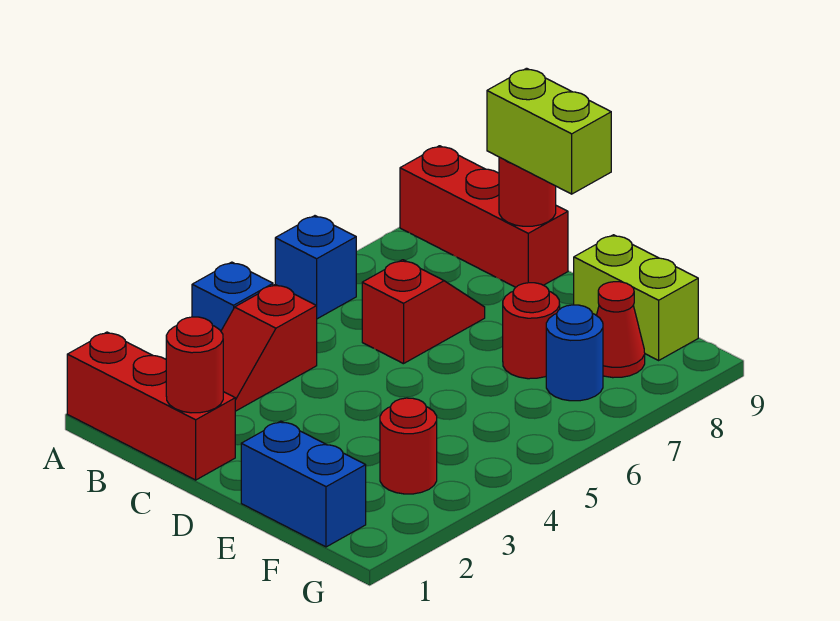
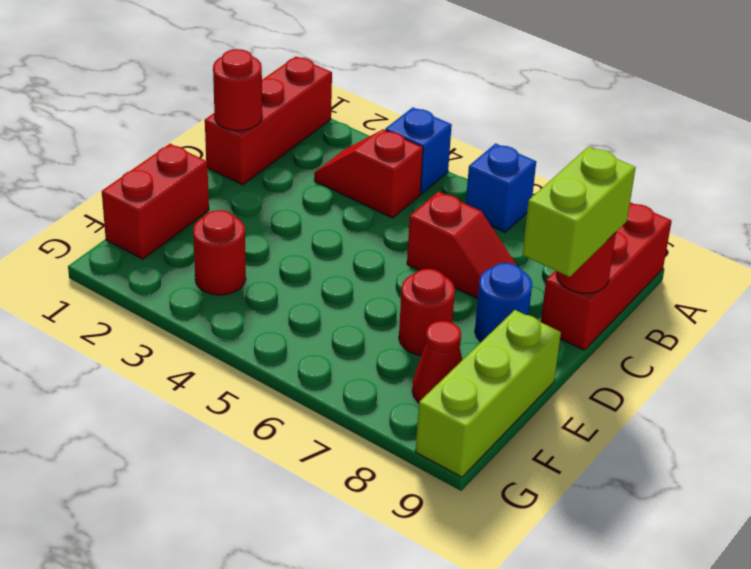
blue 1x2 brick [241,421,366,547] -> red 1x2 brick [102,144,209,259]
lime 1x2 brick [574,235,698,360] -> lime 1x3 brick [416,310,561,477]
blue 1x1 round brick [546,305,603,401] -> blue 1x1 round brick moved to [475,263,532,342]

